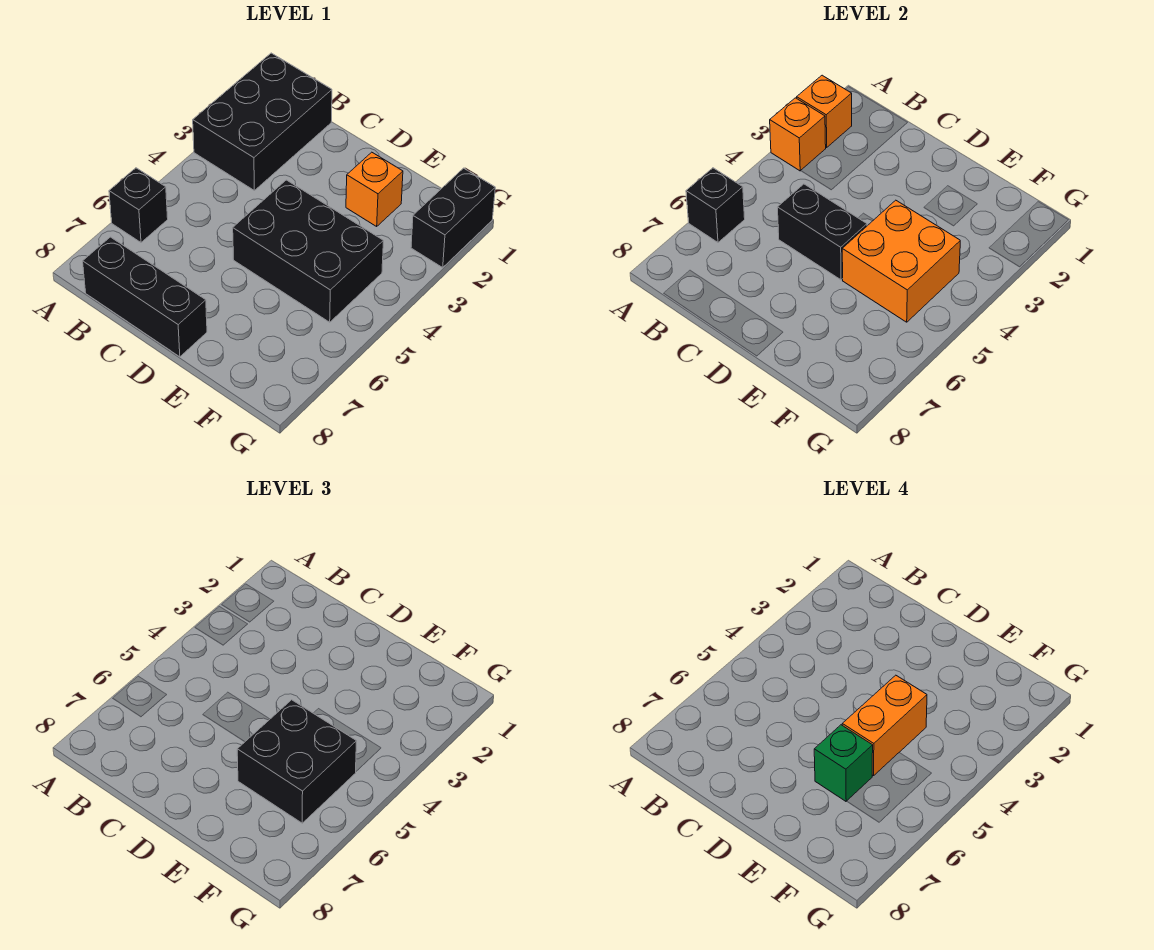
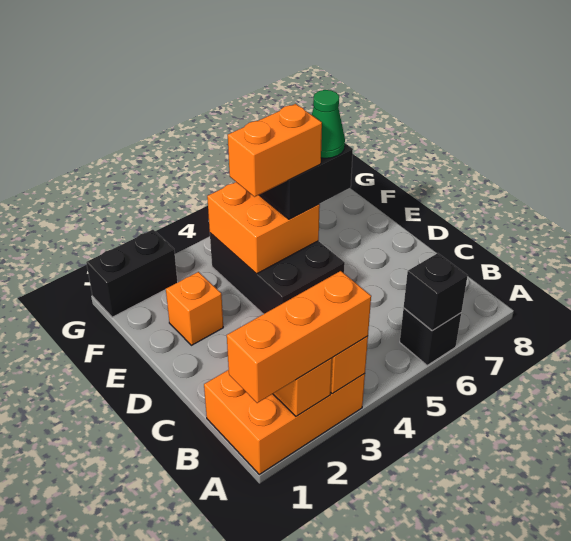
black 2x3 brick [193,53,332,190] -> orange 2x3 brick [204,370,365,474]
none -> orange 1x3 brick [227,271,371,403]
black 1x3 brick [83,237,207,357] -> none
black 1x2 brick [778,184,867,280] -> none
green 1x1 brick [814,725,873,801] -> green 1x1 cone [312,90,345,158]

